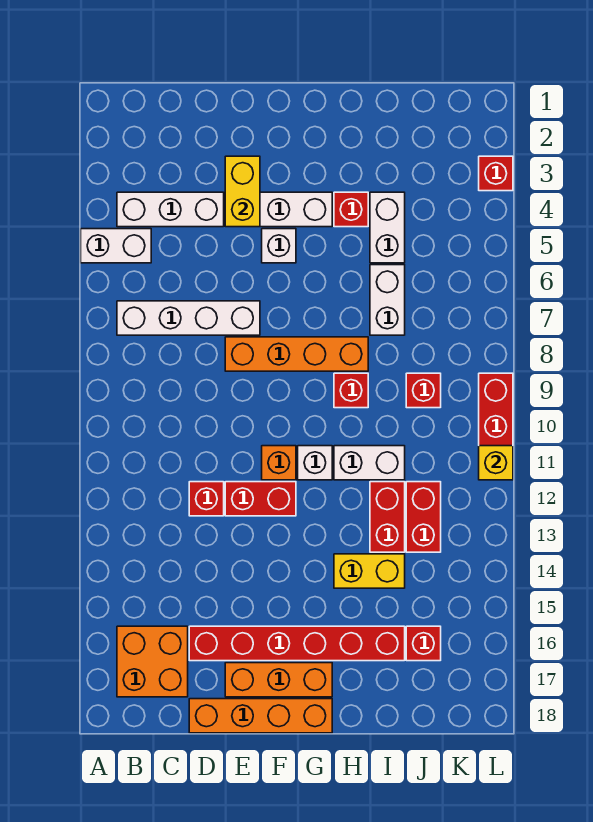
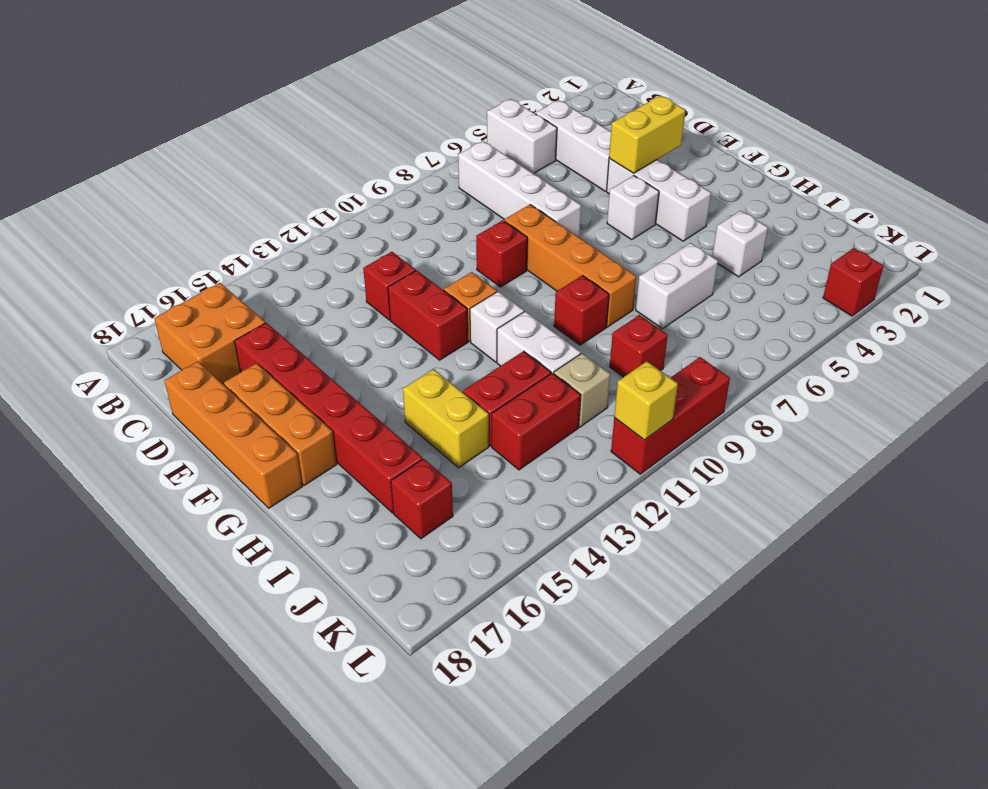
red 1x1 brick [334,192,368,227] -> red 1x1 brick moved to [476,220,527,287]
white 1x2 brick [370,192,405,263] -> white 1x1 brick [712,211,768,277]
none -> tan 1x1 brick [554,353,610,427]

